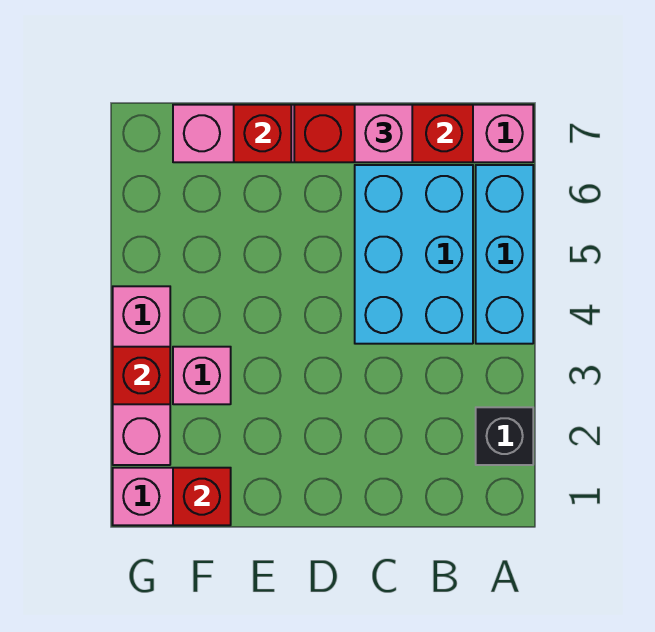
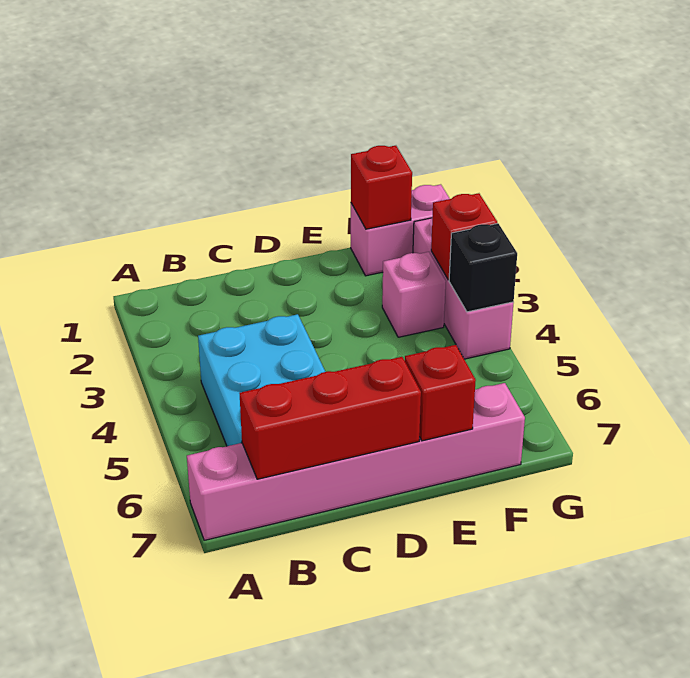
black 1x1 brick [476,407,533,465] -> black 1x1 brick moved to [449,223,517,312]
cyan 1x3 brick [476,165,533,344] -> none
pink 1x1 brick [355,105,412,162] -> none

